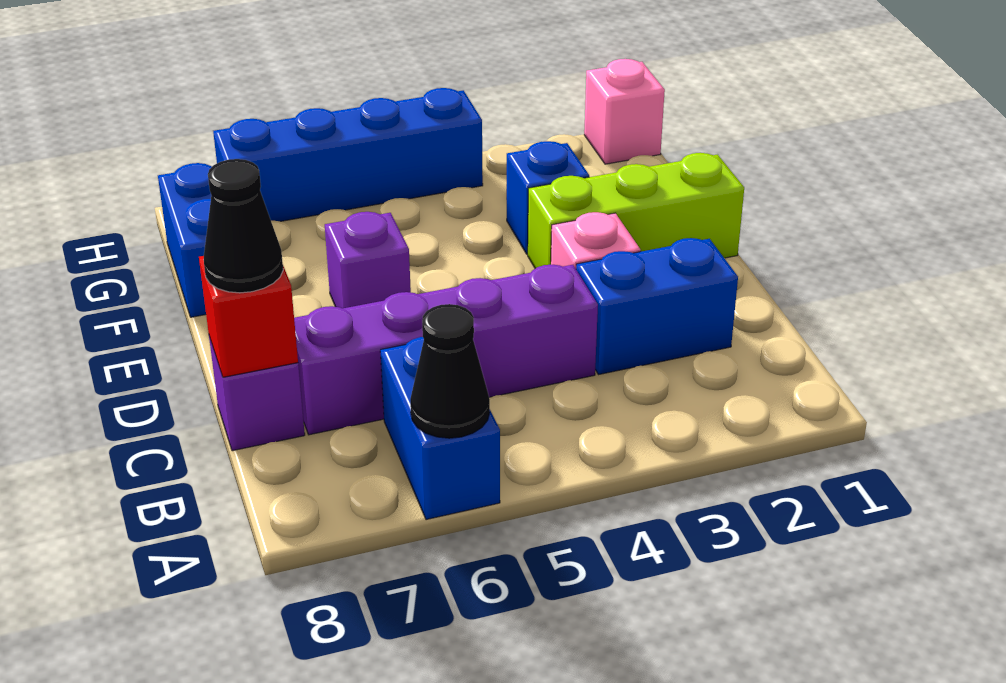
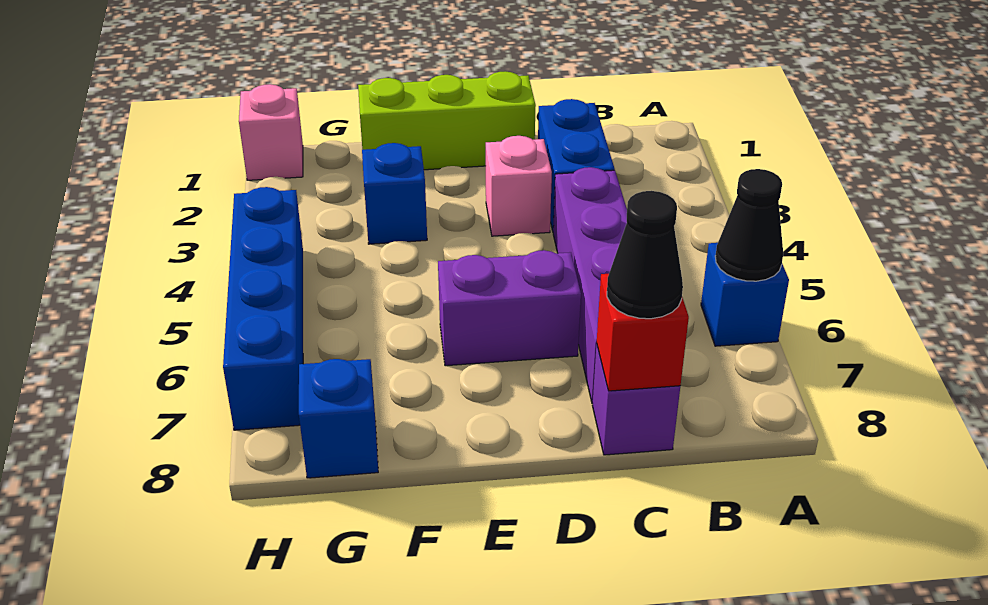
blue 1x2 brick [380,337,500,520] -> blue 1x1 brick [701,243,789,346]
lime 1x3 brick [528,153,744,268] -> lime 1x3 brick turned to [358,71,536,170]
purple 1x1 brick [325,212,411,308] -> purple 1x2 brick [438,250,581,366]
blue 1x2 brick [158,163,212,317] -> blue 1x1 brick [299,359,378,478]

